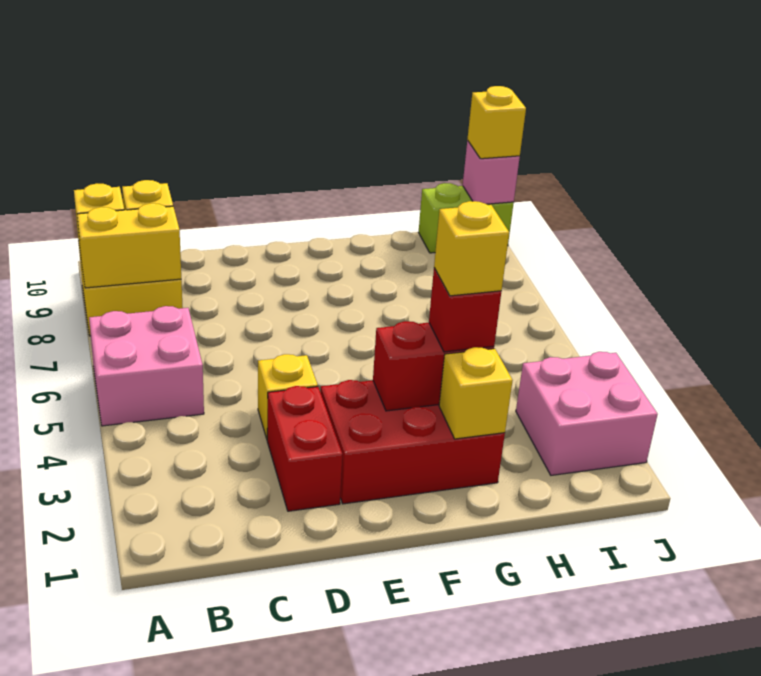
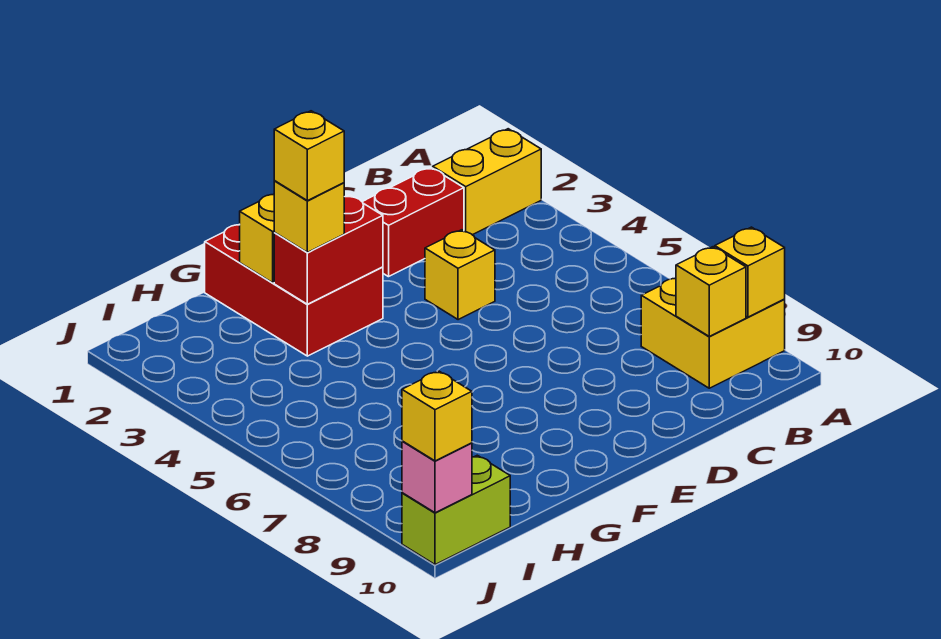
pink 2x2 brick [89,306,204,426] -> none
yellow 1x2 brick [77,203,181,288] -> yellow 1x2 brick moved to [433,129,541,235]
red 1x2 brick [267,386,342,511] -> red 1x2 brick turned to [363,167,464,277]
red 2x3 brick [321,380,505,504] -> red 2x3 brick turned to [205,224,383,356]
red 1x1 brick [429,268,501,352] -> yellow 1x1 brick [274,181,344,252]
pink 2x2 brick [516,352,658,475] -> none

